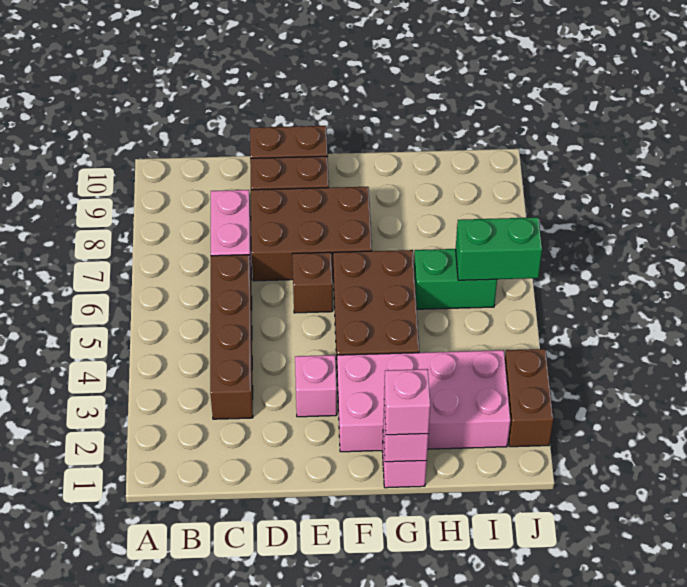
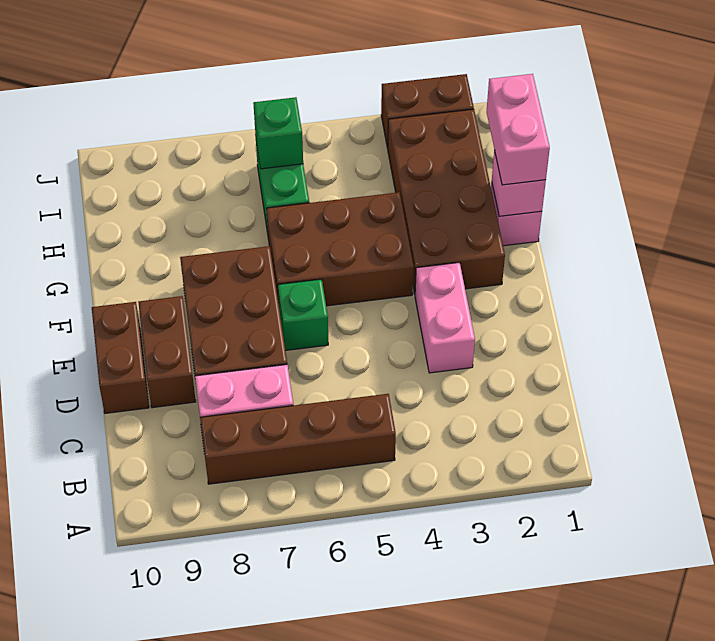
brown 1x4 brick [210,255,253,419] -> brown 1x4 brick moved to [200,394,396,484]
pink 1x1 brick [295,355,337,417] -> pink 1x2 brick [415,262,475,373]
brown 1x1 brick [292,252,333,313] -> green 1x1 brick [278,279,328,351]
pink 2x4 brick [337,350,510,452] -> brown 2x4 brick [388,109,505,294]
pink 1x1 brick [384,369,430,435] -> pink 1x2 brick [487,74,550,185]
green 1x2 brick [456,217,542,280] -> green 1x1 brick [253,97,303,169]

